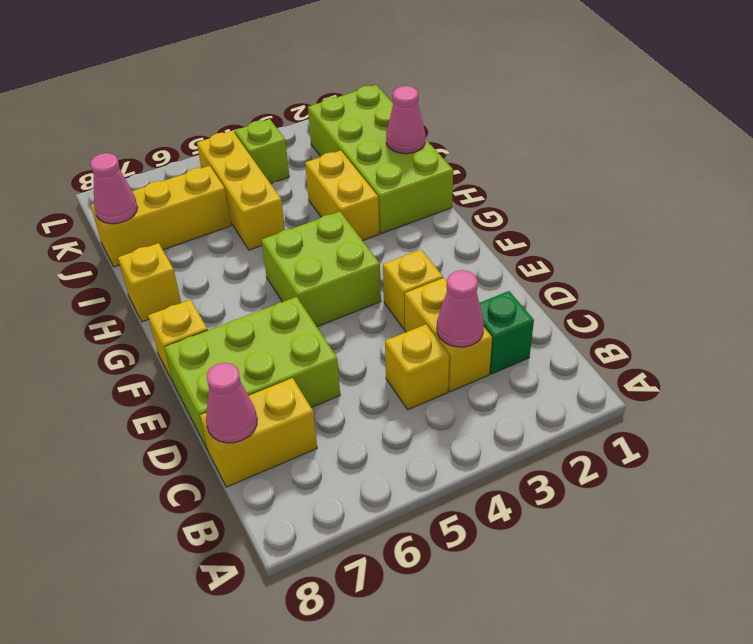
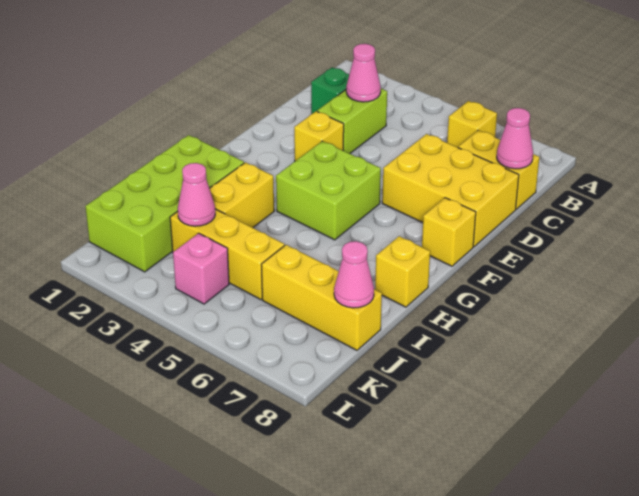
yellow 1x2 brick [405,278,492,392] -> lime 1x2 brick [317,89,387,154]
yellow 1x1 brick [385,324,449,410] -> yellow 1x1 brick moved to [447,101,497,147]
lime 2x3 brick [165,297,340,450] -> yellow 2x3 brick [382,134,519,247]
pink 1x1 cone [386,86,425,154] -> pink 1x1 cone moved to [178,163,215,226]
yellow 1x3 brick [197,131,285,250] -> yellow 1x3 brick turned to [170,209,285,300]
lime 1x1 brick [235,119,289,184] -> pink 1x1 brick [173,233,229,304]

